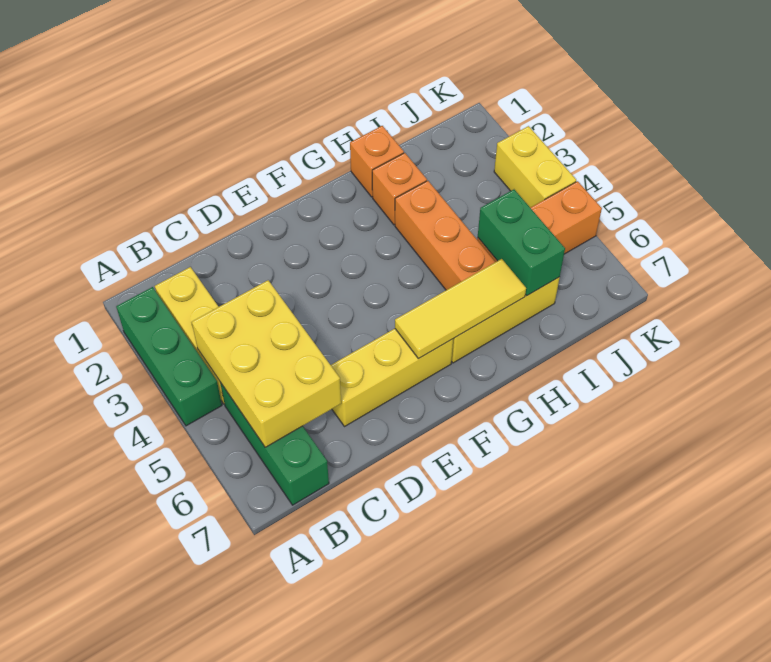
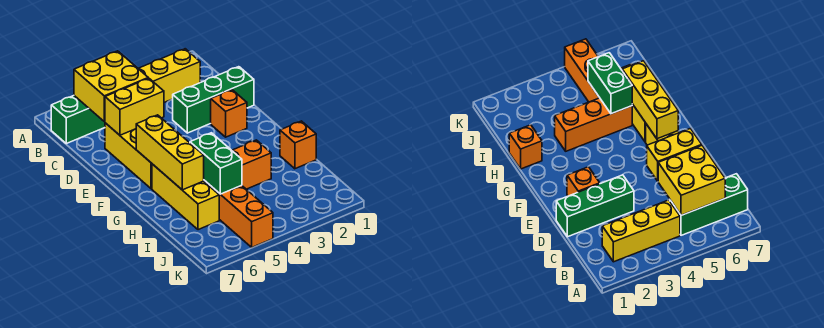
green 1x3 brick [116,287,222,426] -> green 1x3 brick moved to [173,67,254,133]
yellow 2x3 brick [192,280,341,447] -> yellow 2x2 brick [74,51,148,122]
yellow 1x3 tile [395,259,526,359] -> yellow 1x3 brick [136,115,204,190]
orange 1x1 brick [372,153,427,225] -> orange 1x1 brick moved to [211,90,247,137]
green 1x2 brick [478,190,565,296] -> green 1x2 brick turned to [190,133,242,194]
yellow 1x2 brick [494,126,576,208] -> yellow 1x2 brick moved to [105,78,164,135]

